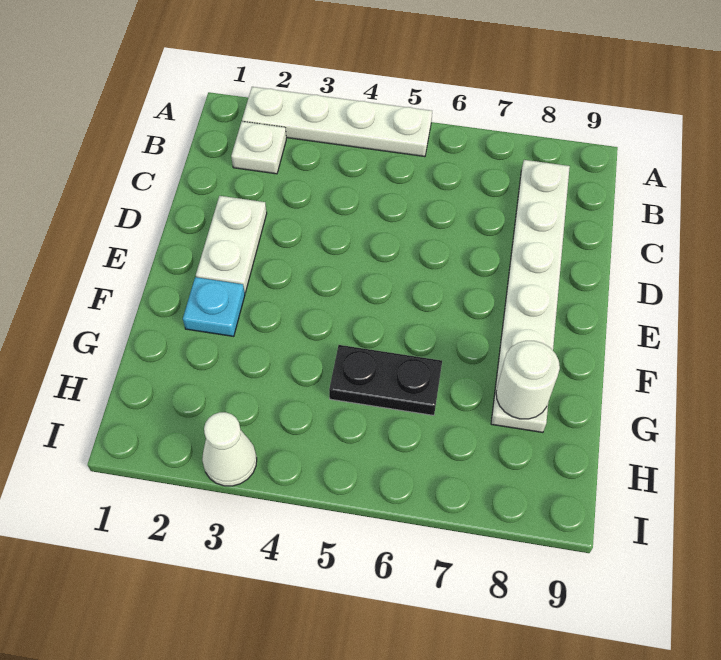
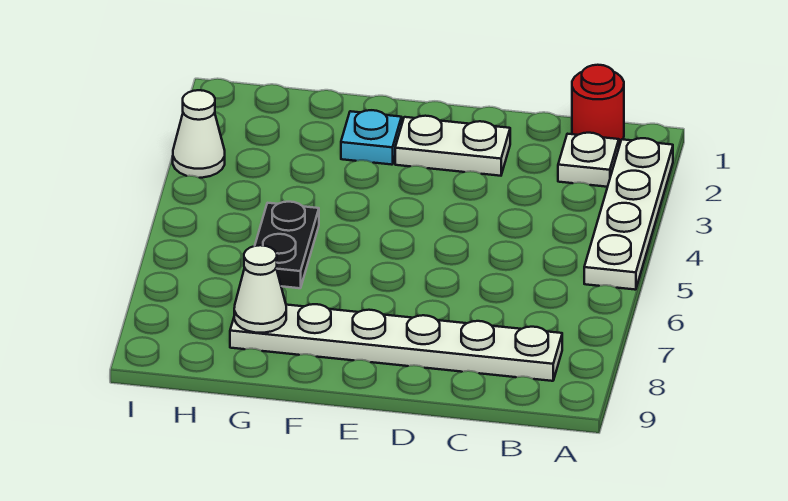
none -> red 1x1 round brick [572,65,624,145]
white 1x1 round brick [496,341,560,419] -> white 1x1 cone [234,245,286,333]

